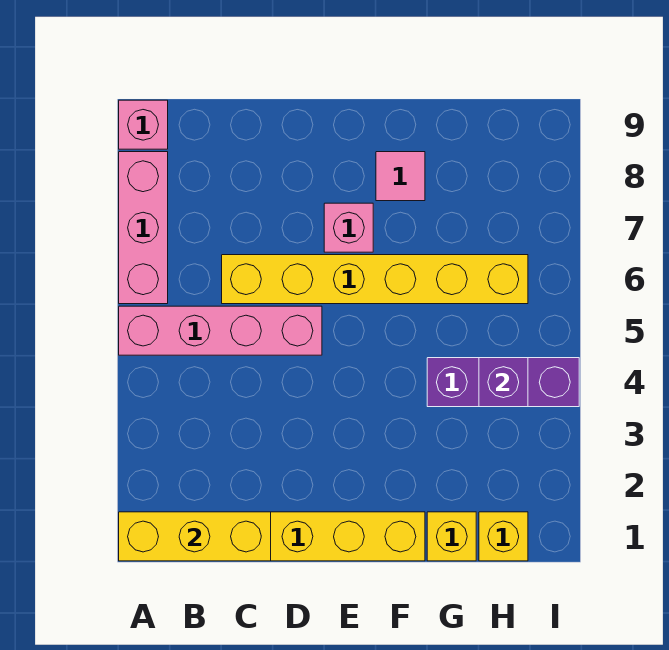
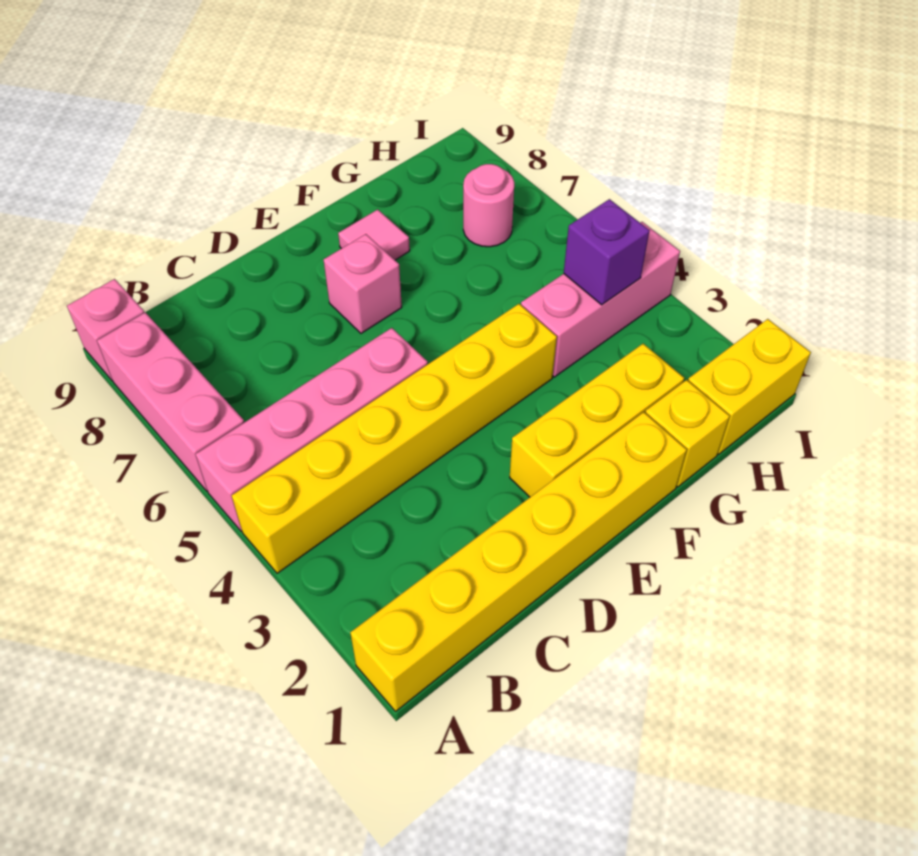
yellow 1x3 brick [119,512,271,561] -> yellow 1x3 brick moved to [510,344,684,497]
yellow 1x6 brick [222,255,528,304] -> yellow 1x6 brick moved to [232,304,557,573]
purple 1x3 brick [427,358,579,407] -> pink 1x3 brick [521,222,680,377]
yellow 1x1 brick [479,512,528,561] -> yellow 1x2 brick [688,319,811,454]
none -> pink 1x1 round brick [463,164,514,247]

